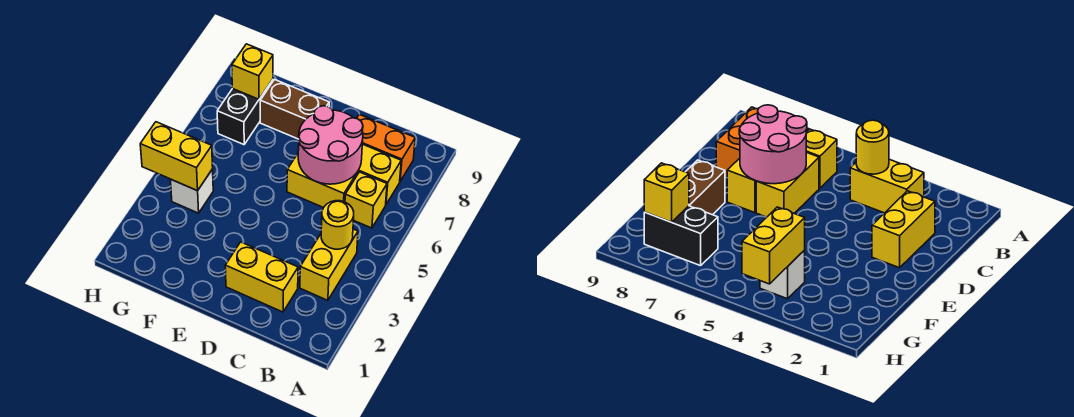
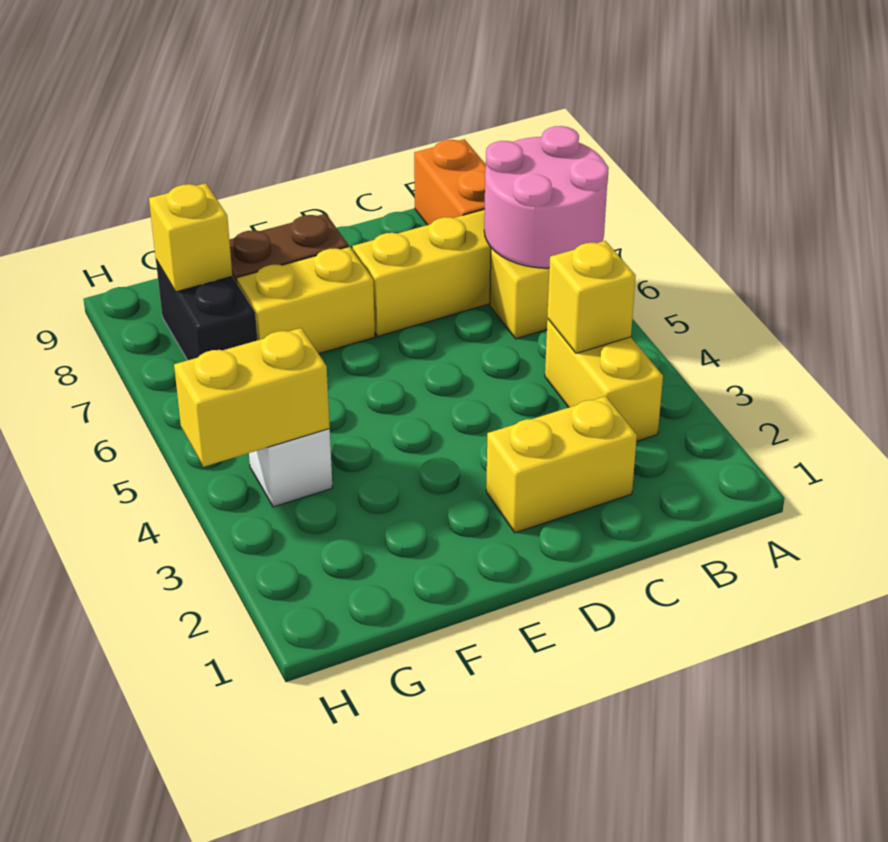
yellow 1x1 round brick [321,201,354,249] -> yellow 1x1 brick [547,241,636,353]
orange 1x2 brick [356,114,415,181] -> orange 1x2 brick turned to [414,139,486,225]
yellow 1x2 brick [287,154,358,208] -> yellow 1x2 brick moved to [236,247,375,354]
pink 2x2 round brick [298,106,363,184] -> pink 2x2 round brick moved to [484,126,609,268]

